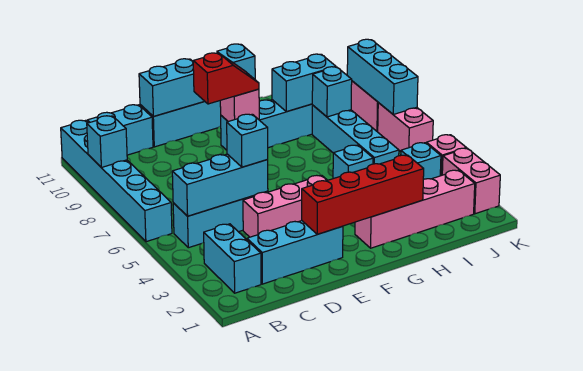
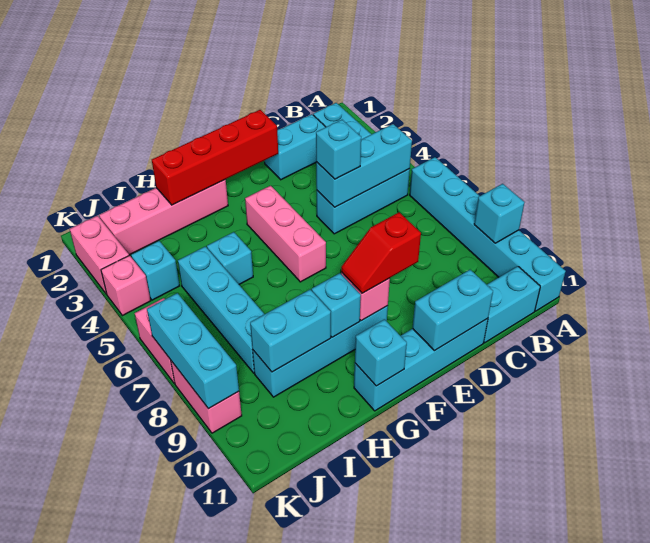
cyan 1x3 brick [247,221,343,284] -> cyan 1x2 brick [265,114,325,180]
pink 1x3 brick [243,175,327,237] -> pink 1x3 brick turned to [245,186,326,282]
cyan 1x1 brick [312,67,352,117] -> cyan 1x1 brick moved to [312,273,361,337]

